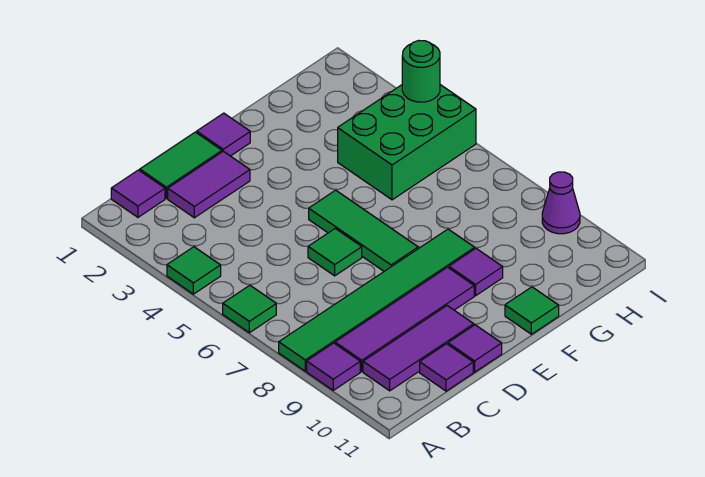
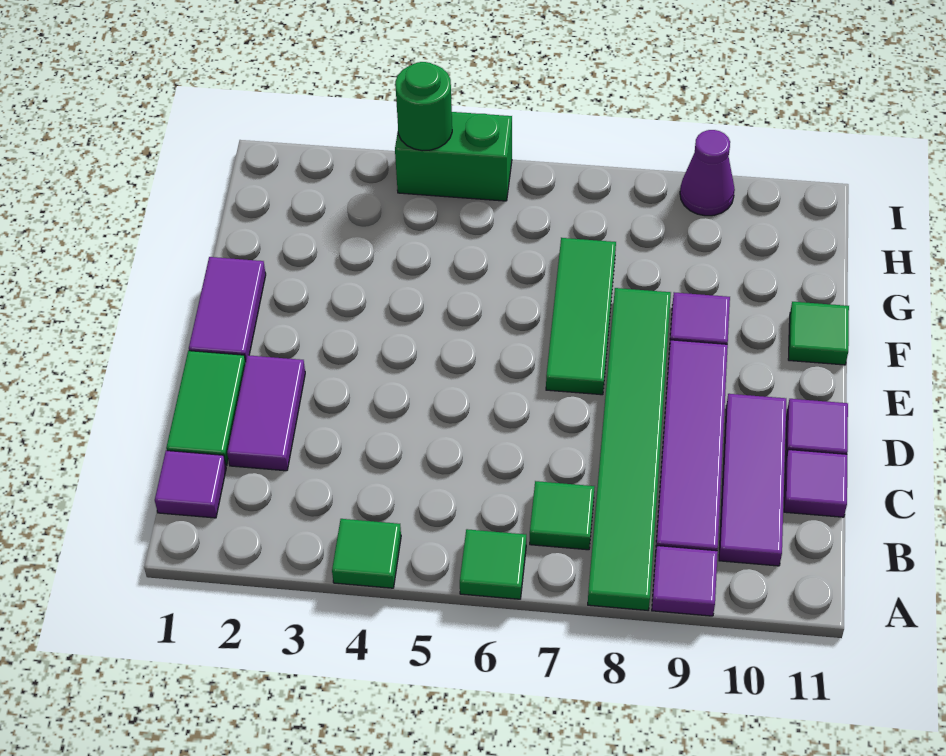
green 1x1 tile [308,229,362,276] -> green 1x1 tile moved to [530,481,595,550]
purple 1x1 tile [197,113,250,156] -> purple 1x2 tile [189,257,266,362]
green 1x3 tile [309,190,418,271] -> green 1x3 tile turned to [546,238,616,395]
green 2x3 brick [338,85,476,200] -> green 1x2 brick [395,112,512,201]

